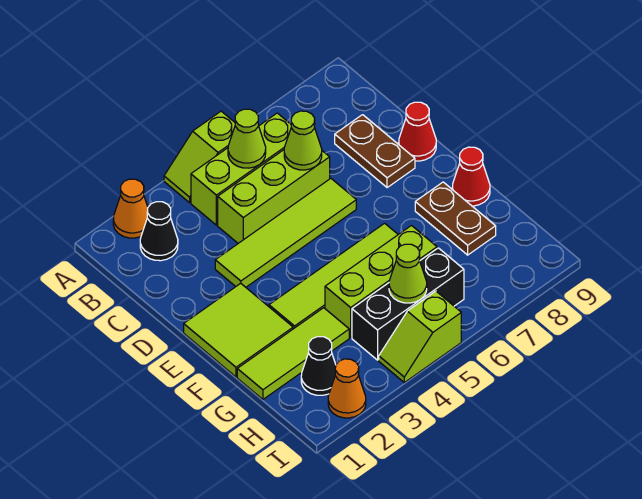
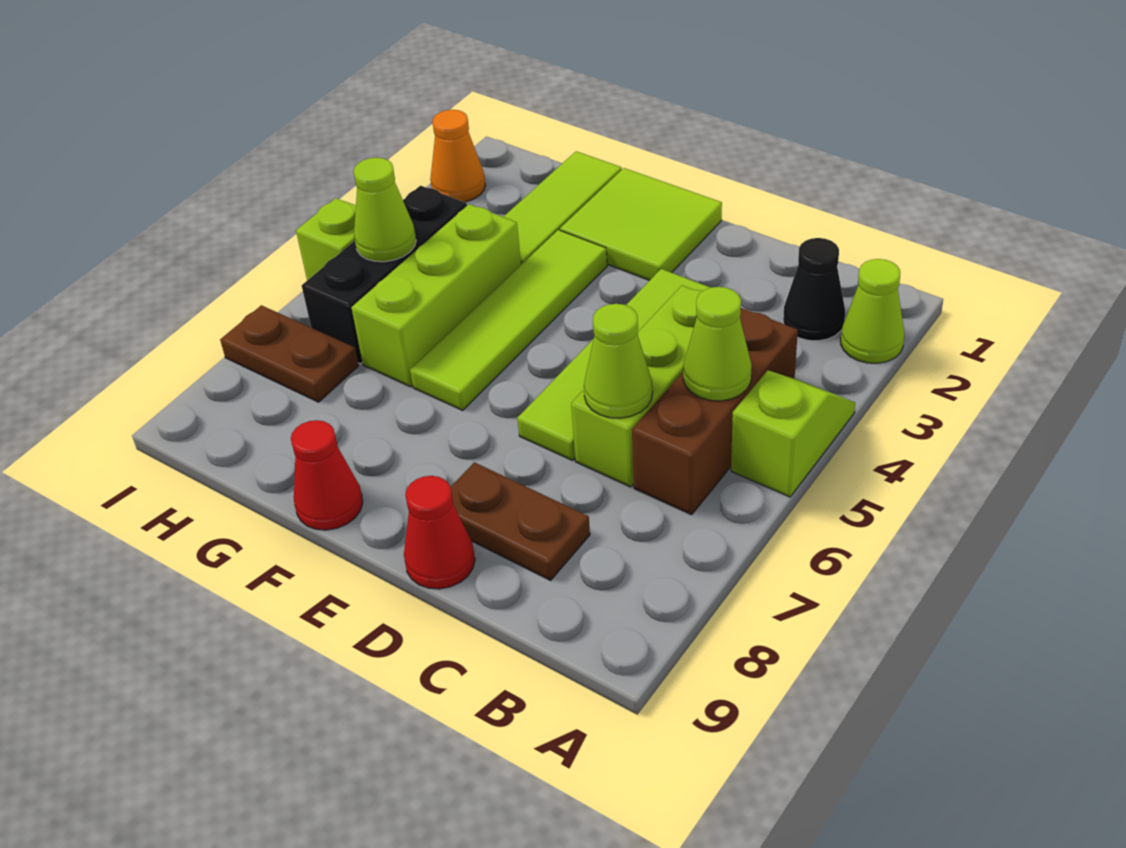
orange 1x1 cone [113,179,148,238] -> lime 1x1 cone [841,259,904,363]
lime 1x3 brick [191,113,291,225] -> brown 1x3 brick [632,308,798,515]
brown 1x2 plate [415,182,496,255] -> brown 1x2 plate moved to [220,305,359,402]
black 1x1 cone [301,337,336,395] -> none

